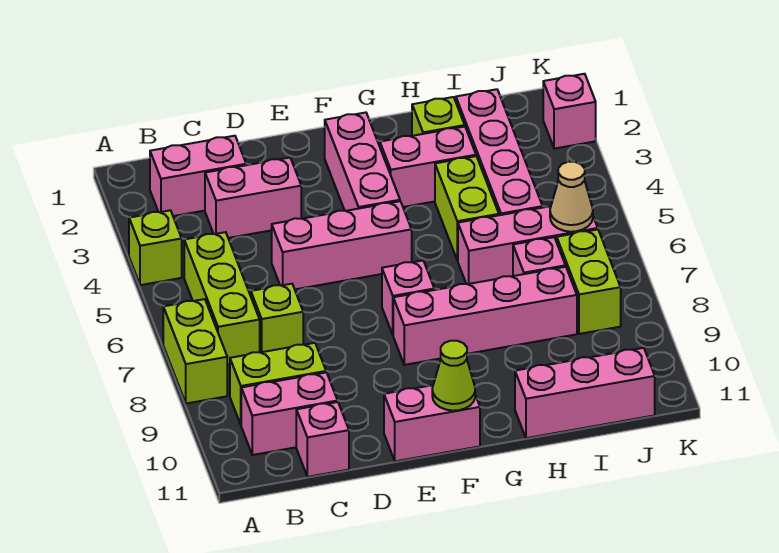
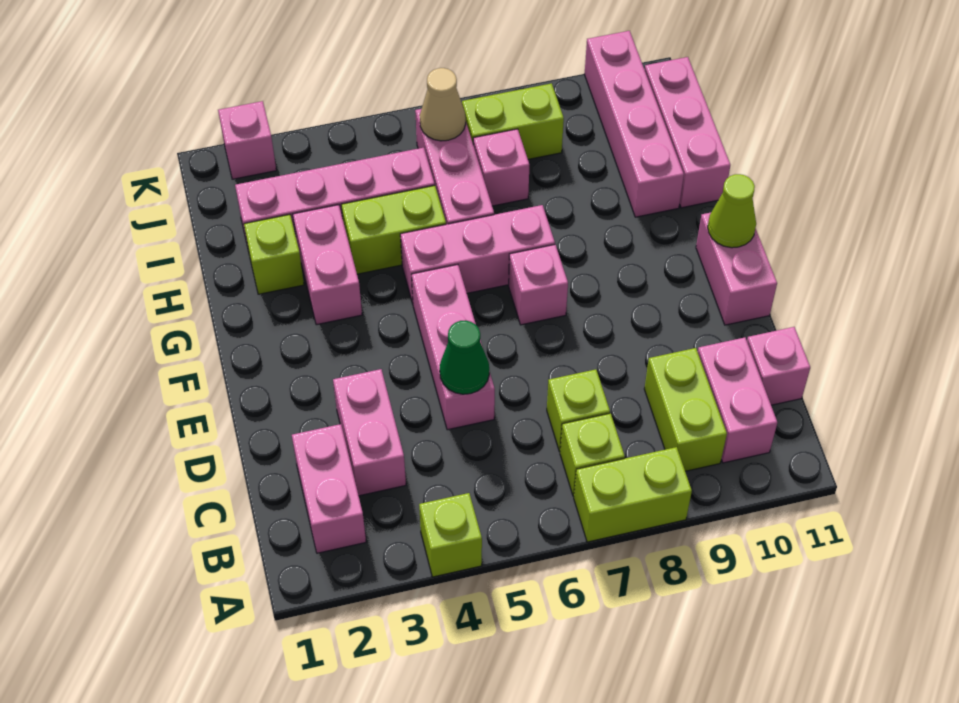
lime 1x3 brick [184,232,260,365] -> lime 1x1 brick [560,413,625,496]
none -> green 1x1 cone [440,320,489,394]
pink 1x3 brick [325,113,400,211] -> pink 1x3 brick moved to [400,205,555,304]
pink 1x4 brick [393,267,577,365] -> pink 1x4 brick moved to [584,31,684,217]

